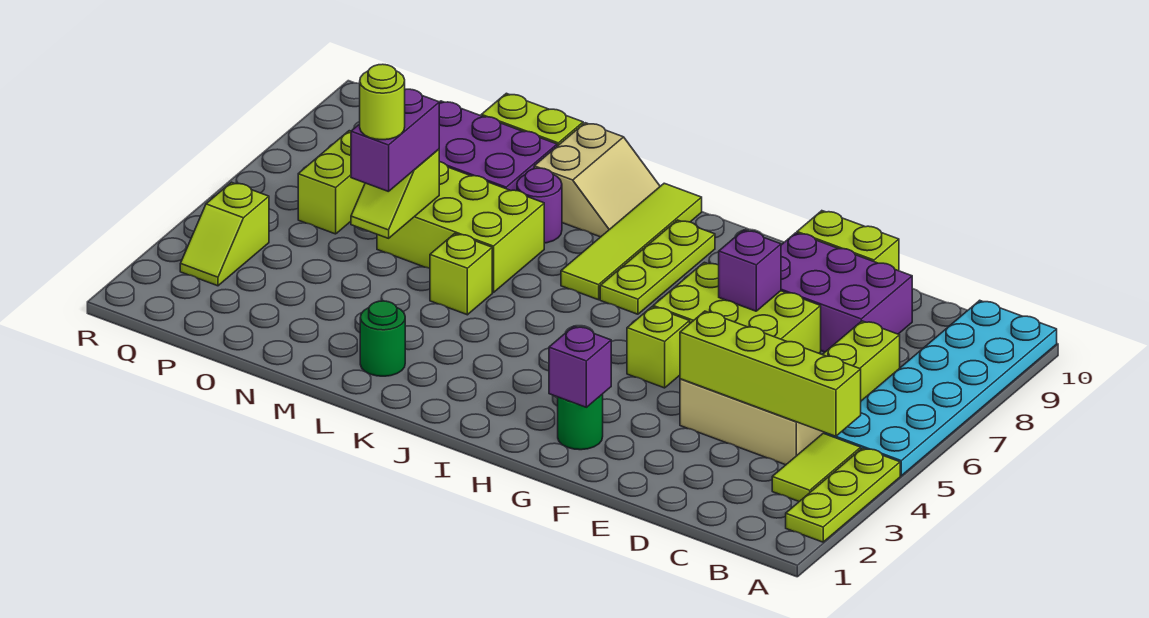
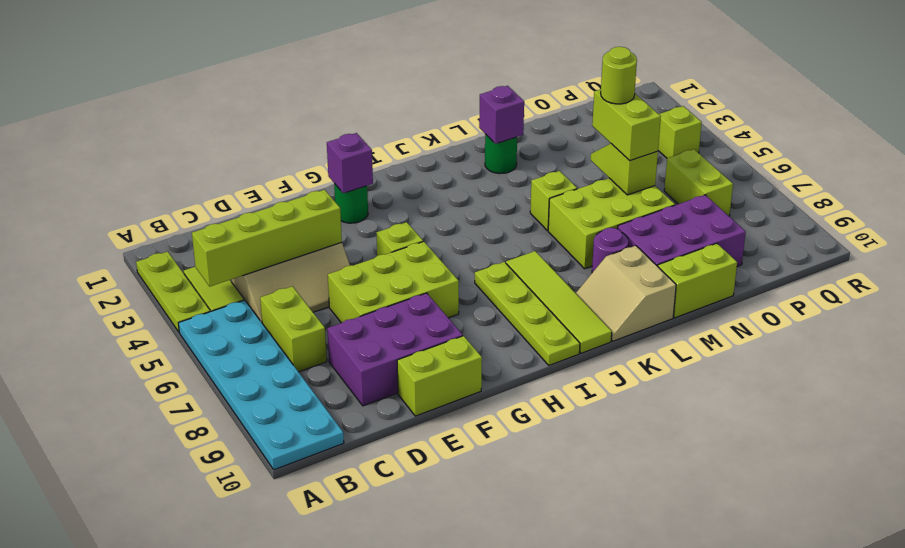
purple 1x1 brick [719,230,781,311] -> purple 1x1 brick moved to [479,86,524,144]
lime 1x3 plate [600,220,715,314] -> lime 1x4 plate [475,262,580,365]
purple 1x2 brick [351,89,439,192] -> lime 1x2 brick [592,89,661,161]

